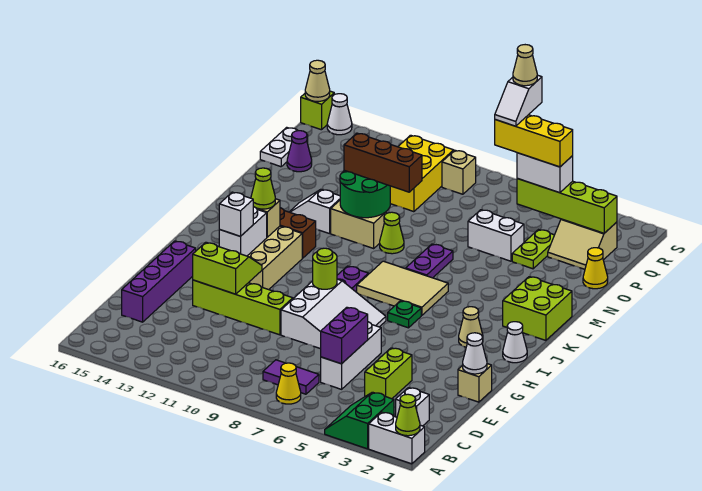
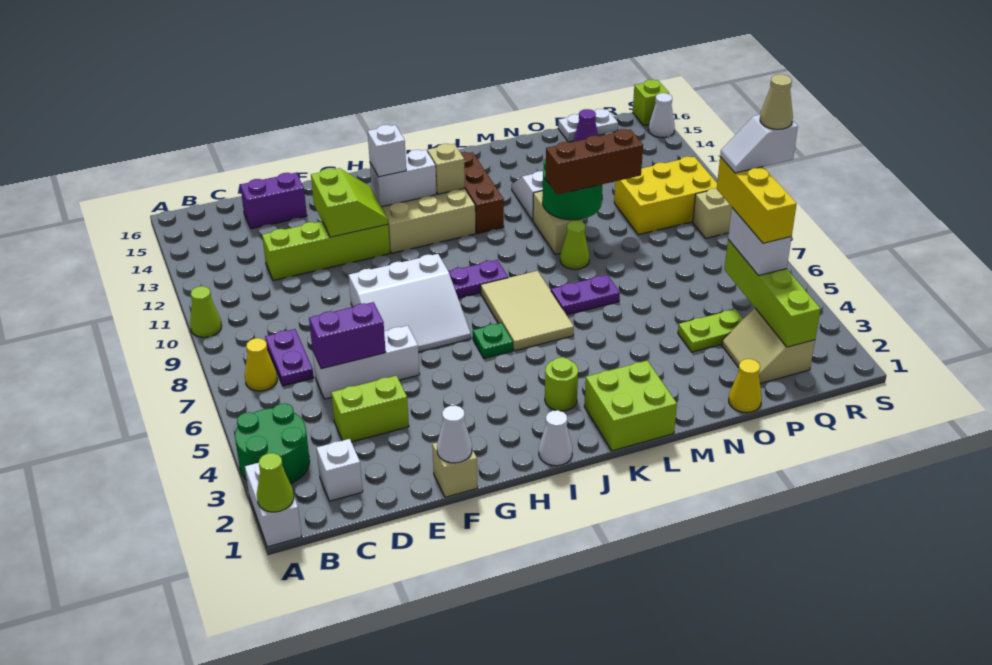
green 2x2 slope [325,392,394,449] -> green 2x2 round brick [235,403,310,484]
purple 1x2 tile [263,360,319,394] -> purple 1x2 plate [265,329,314,386]
purple 1x4 brick [122,241,196,322] -> purple 1x2 brick [240,173,307,229]
lime 1x4 brick [193,280,293,335] -> lime 1x4 brick turned to [262,221,390,281]
lime 1x1 round brick [313,248,337,289] -> lime 1x1 round brick moved to [545,357,578,411]
tan 1x1 cone [459,307,483,347] -> none
lime 1x1 cone [251,168,275,209] -> lime 1x1 cone moved to [190,286,222,337]
brown 1x3 brick [344,133,422,192] -> brown 1x3 brick turned to [545,129,643,194]
white 1x2 brick [468,210,524,261] -> none
tan 1x1 cone [305,60,330,102] -> none

